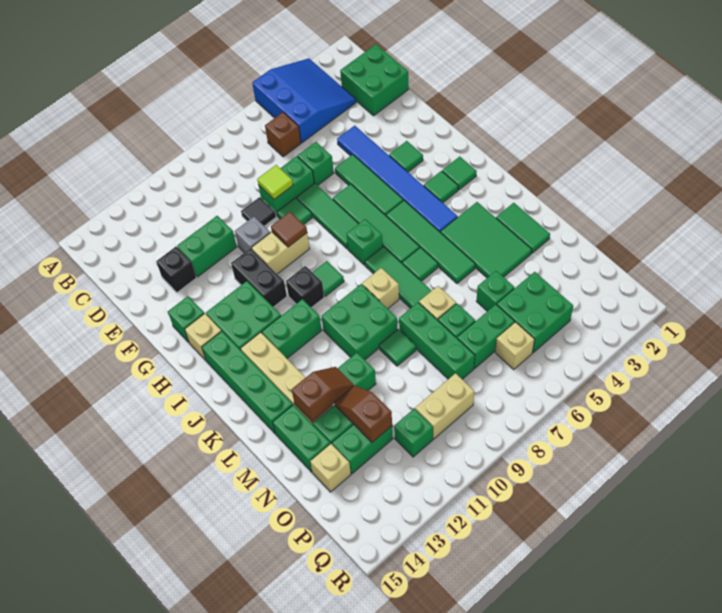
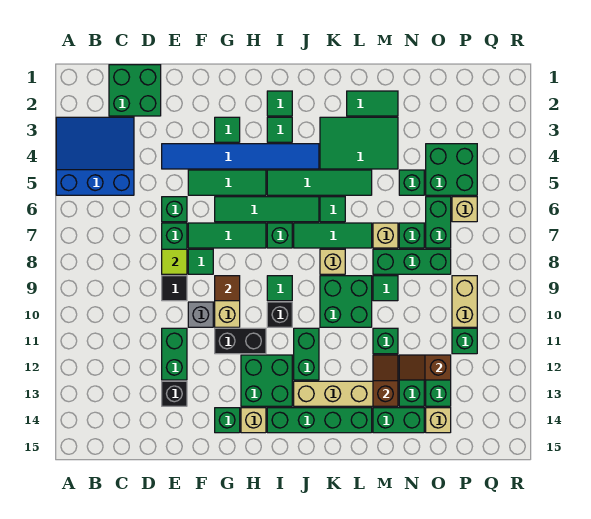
brown 1x1 brick [265,112,301,157] -> none

